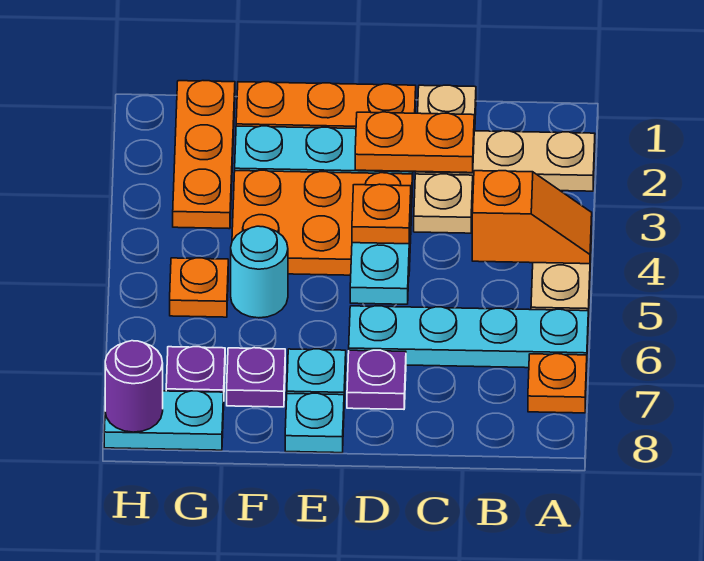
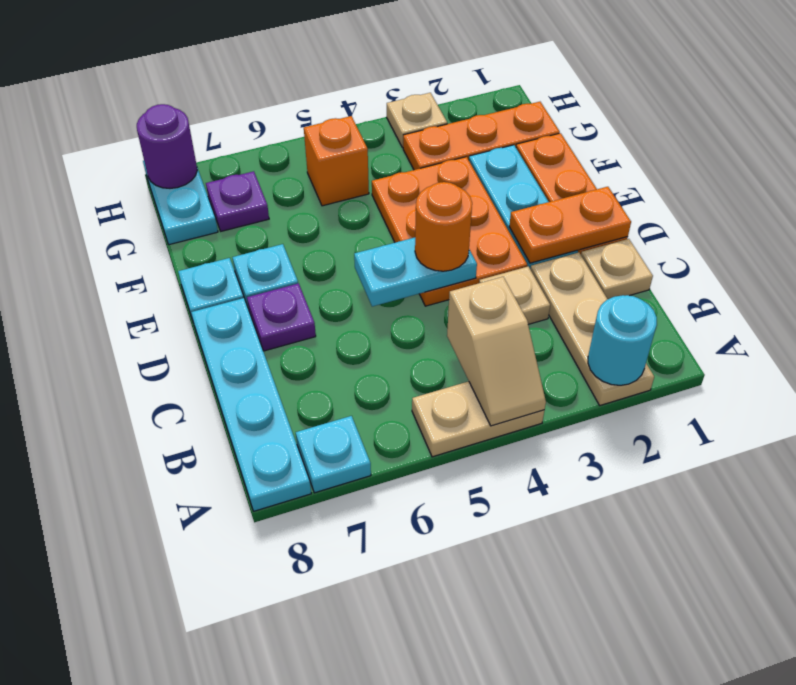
orange 1x2 slope [472,171,592,264] -> tan 1x2 slope [447,277,546,426]
cyan 1x4 plate [349,306,588,368] -> cyan 1x4 plate moved to [191,298,311,511]
orange 1x1 plate [528,354,587,413] -> cyan 1x1 plate [296,416,371,493]
orange 1x2 plate [355,112,474,173] -> orange 1x2 plate turned to [509,187,631,263]
orange 1x1 plate [352,184,411,244] -> orange 1x1 round brick [415,182,472,271]
cyan 1x1 round brick [231,226,288,318] -> cyan 1x1 round brick moved to [588,295,657,385]
purple 1x1 plate [227,348,285,407] -> none
orange 1x1 plate [170,258,228,317] -> orange 1x1 brick [304,116,369,206]
none -> tan 1x1 plate [387,93,447,148]

